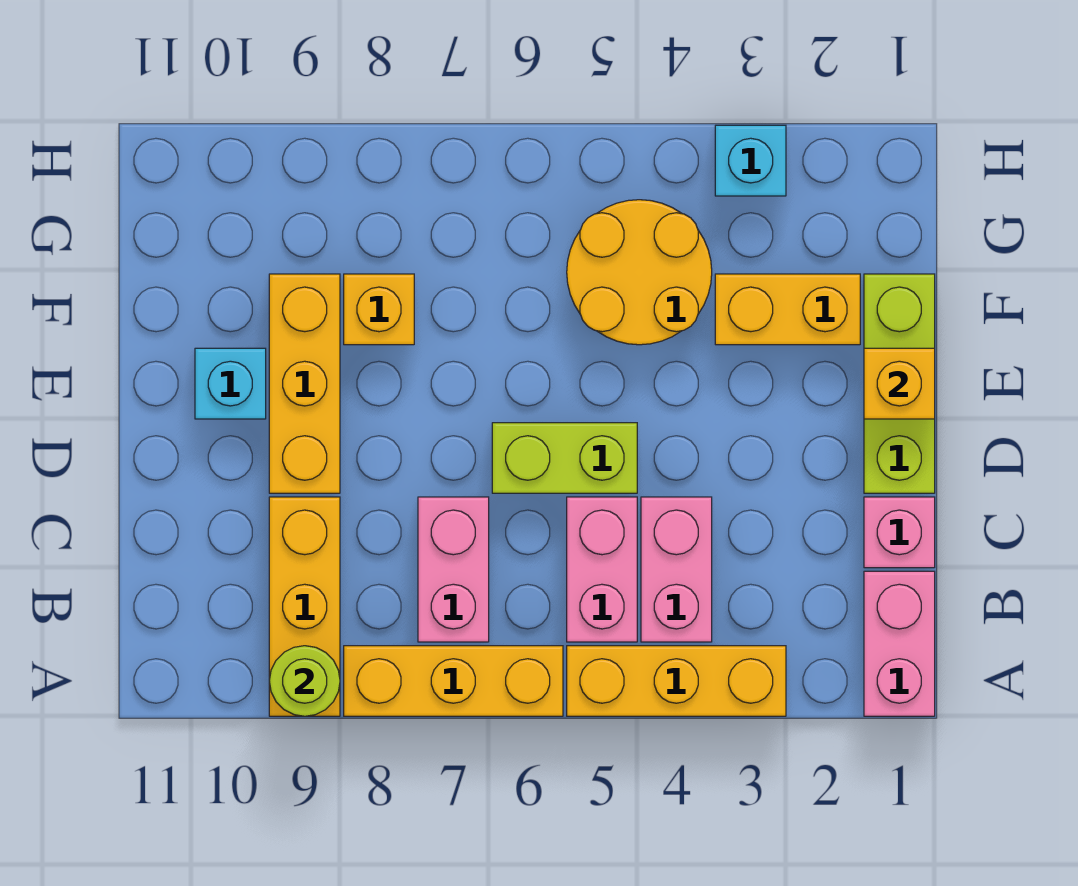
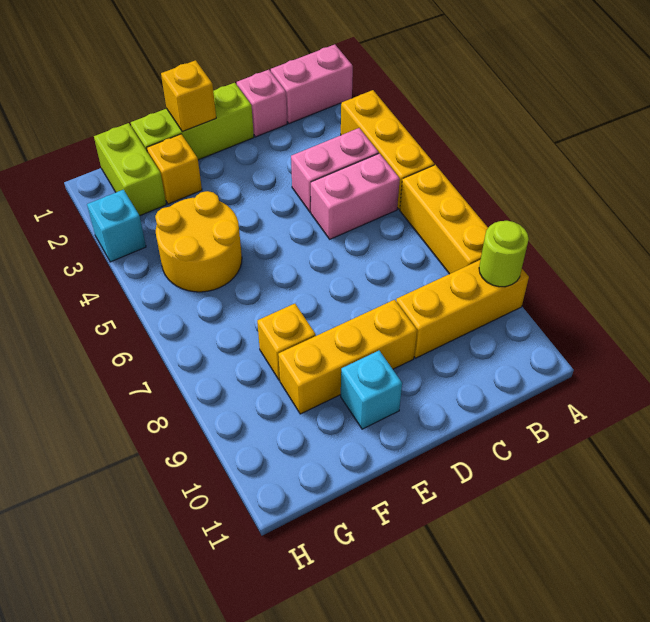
pink 1x2 brick [418,497,489,642] -> none
lime 1x2 brick [492,423,637,493] -> lime 1x2 brick moved to [94,123,166,216]
yellow 1x2 brick [715,274,860,345] -> yellow 1x1 brick [147,134,202,204]

